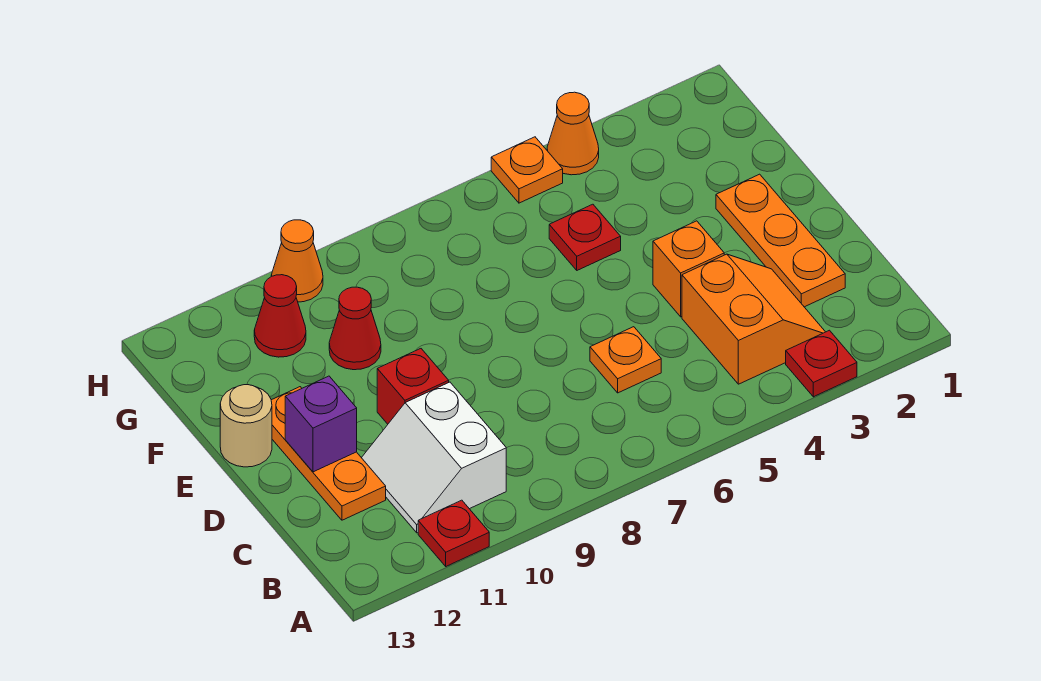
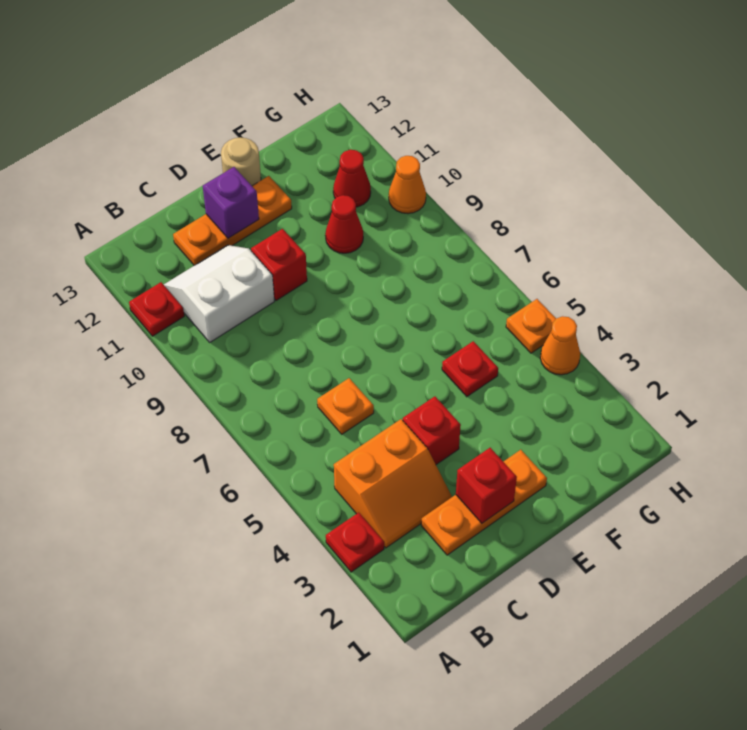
none -> red 1x1 brick [456,448,517,523]
orange 1x1 brick [653,221,724,317] -> red 1x1 brick [403,396,461,465]

